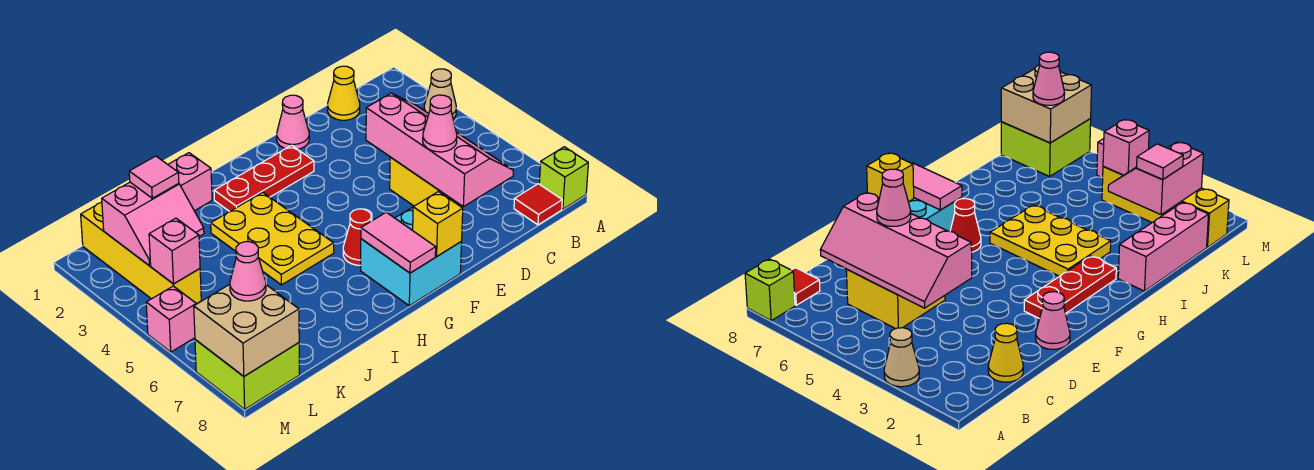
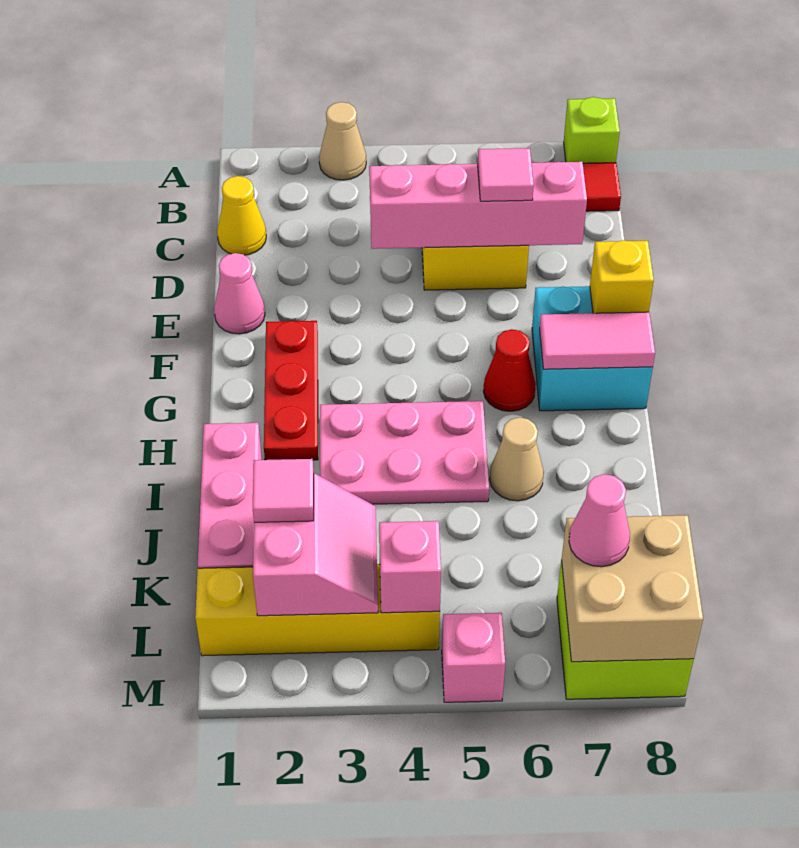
pink 1x1 cone [423,95,457,152] -> pink 1x1 tile [478,148,534,201]
yellow 2x3 plate [211,192,334,285] -> pink 2x3 plate [320,401,489,504]
none -> tan 1x1 cone [490,417,544,501]

